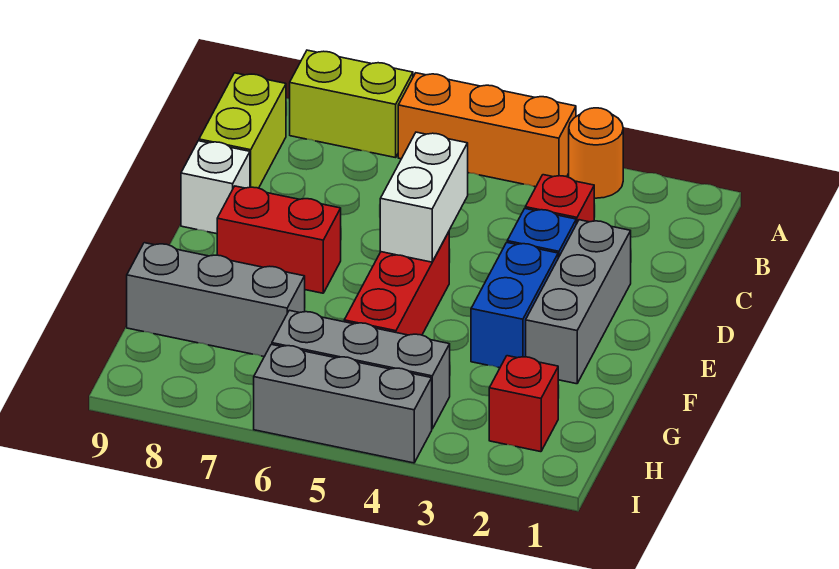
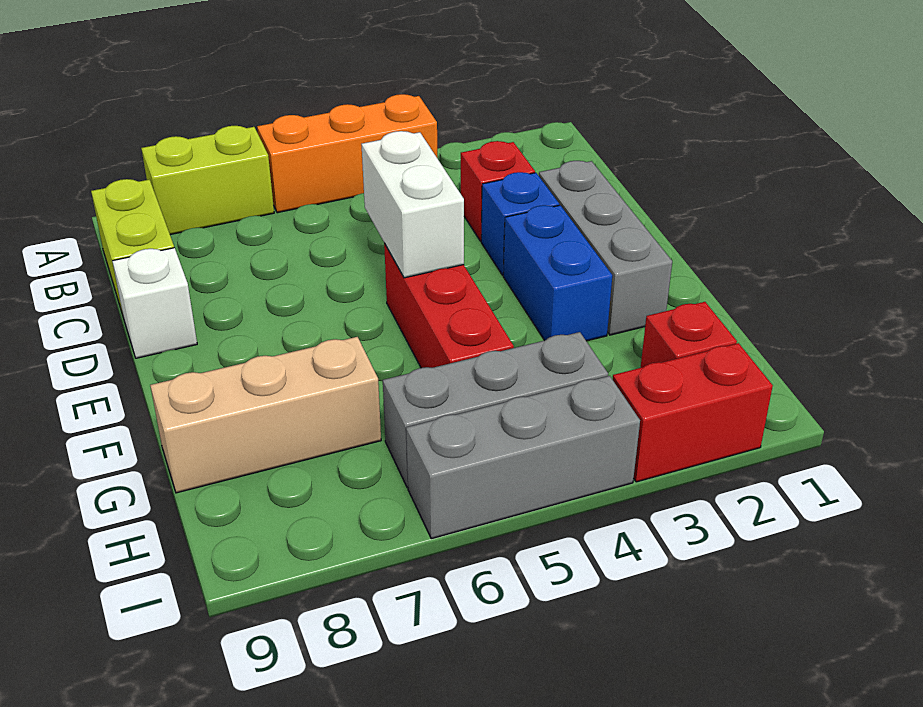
orange 1x1 round brick [569,108,623,198] -> none
red 1x2 brick [217,186,341,293] -> red 1x2 brick moved to [613,343,773,482]
grey 1x3 brick [127,243,305,357] -> tan 1x3 brick [150,337,381,493]

